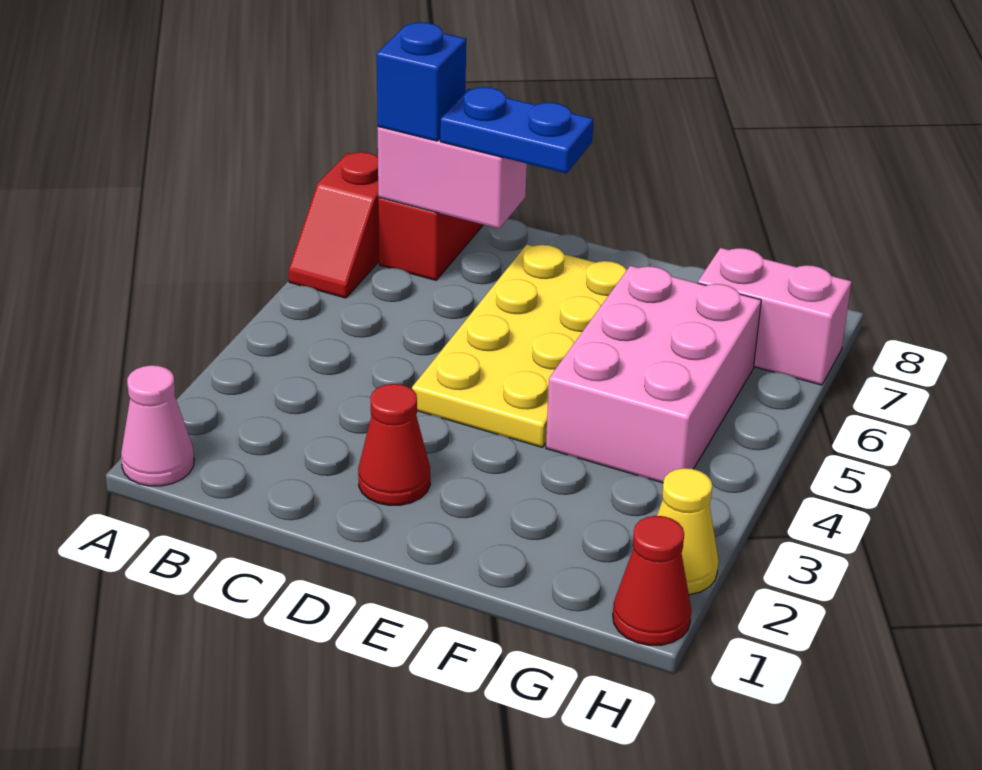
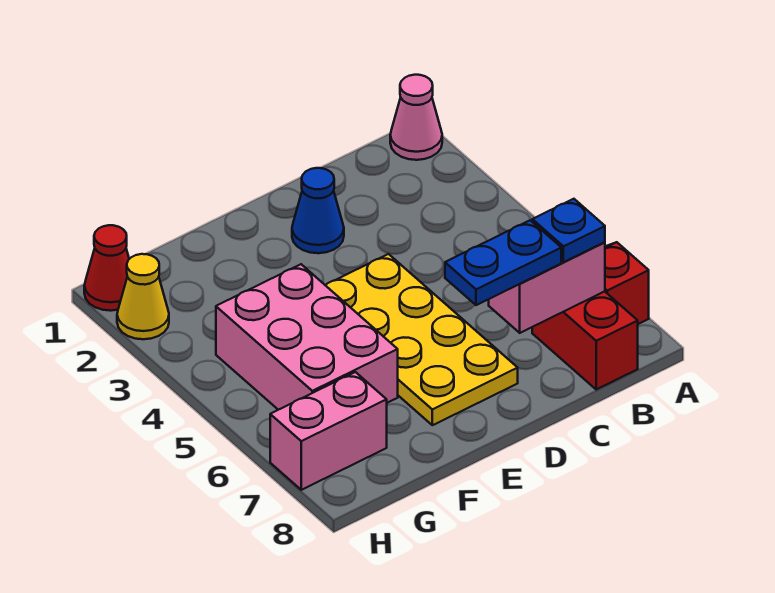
blue 1x1 brick [377,22,466,141] -> blue 1x1 plate [532,199,605,262]
red 1x1 cone [358,384,430,505] -> blue 1x1 cone [292,168,344,253]

